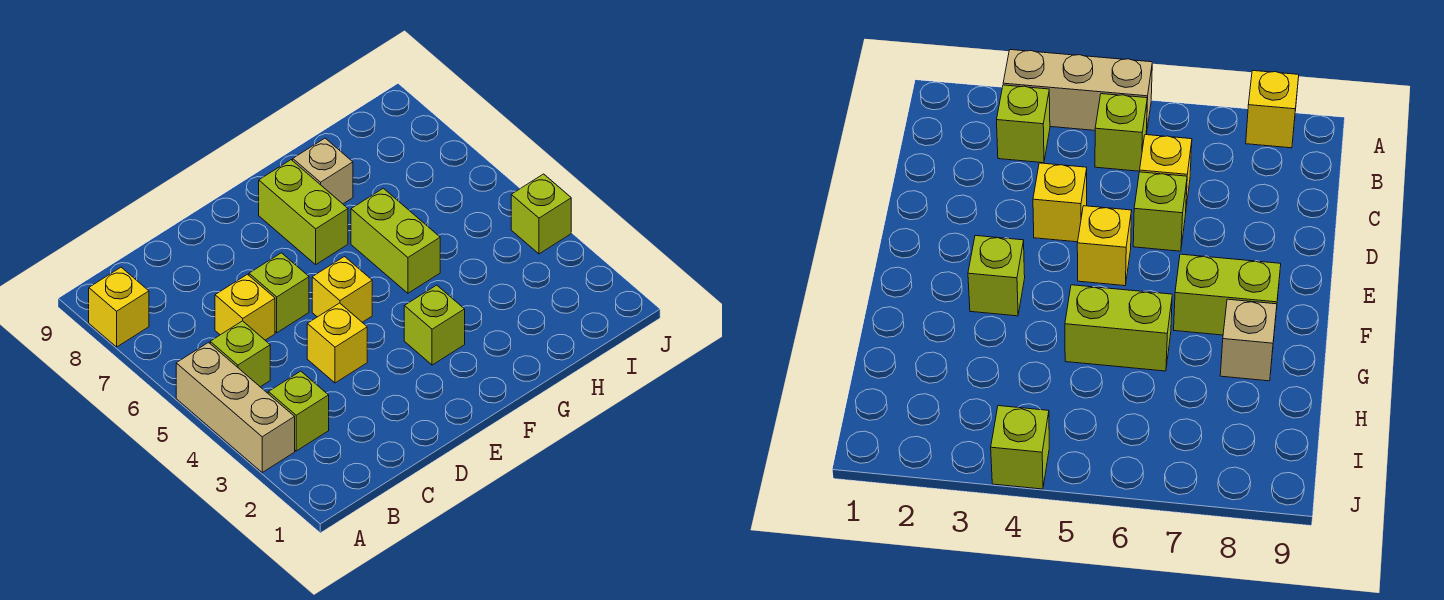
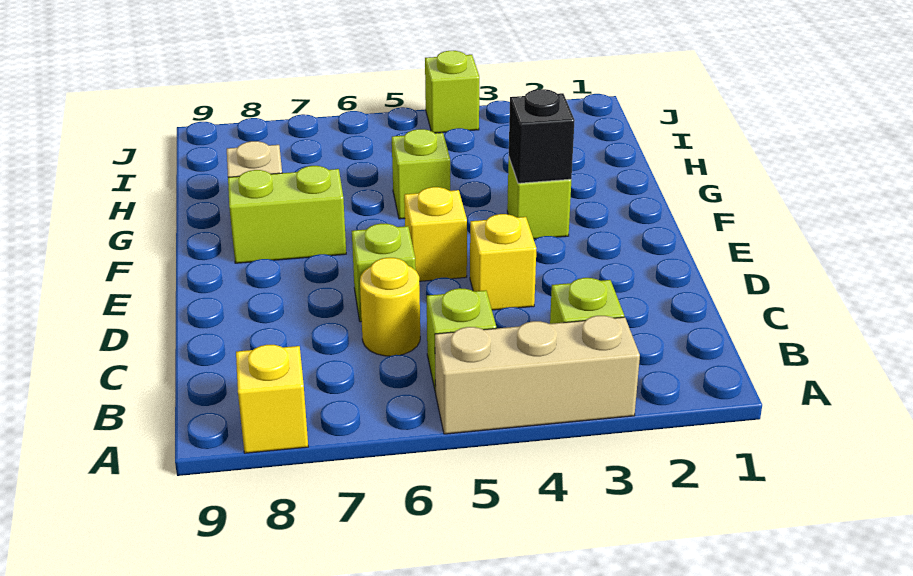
yellow 1x1 brick [215,274,275,340] -> yellow 1x1 round brick [360,258,420,356]
none -> black 1x1 brick [509,89,575,183]
lime 1x2 brick [351,188,440,293] -> lime 1x1 brick [392,129,450,219]

